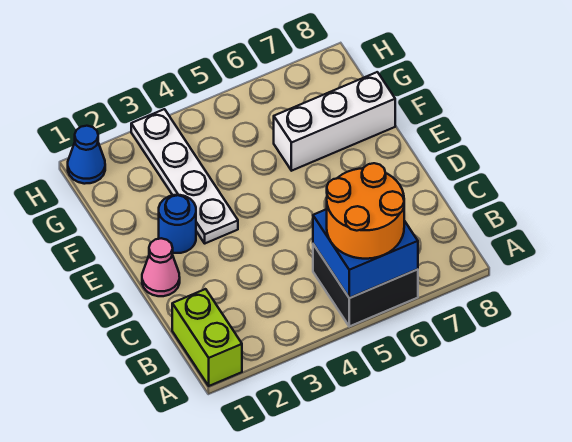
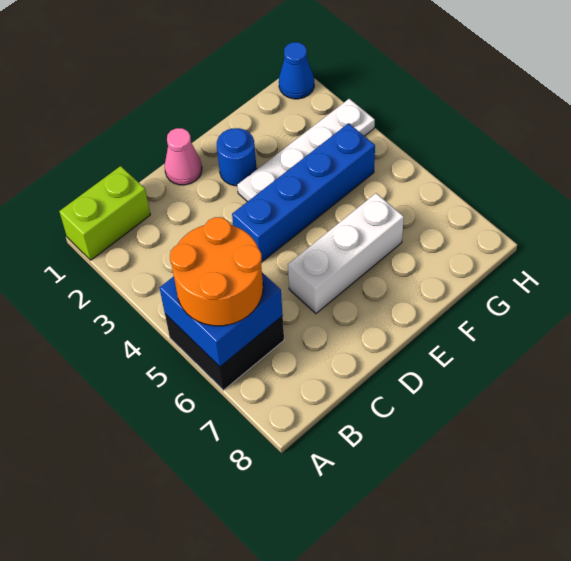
none -> blue 1x4 brick [232,123,375,262]
white 1x3 brick [274,72,395,171] -> white 1x3 brick turned to [288,193,404,314]

